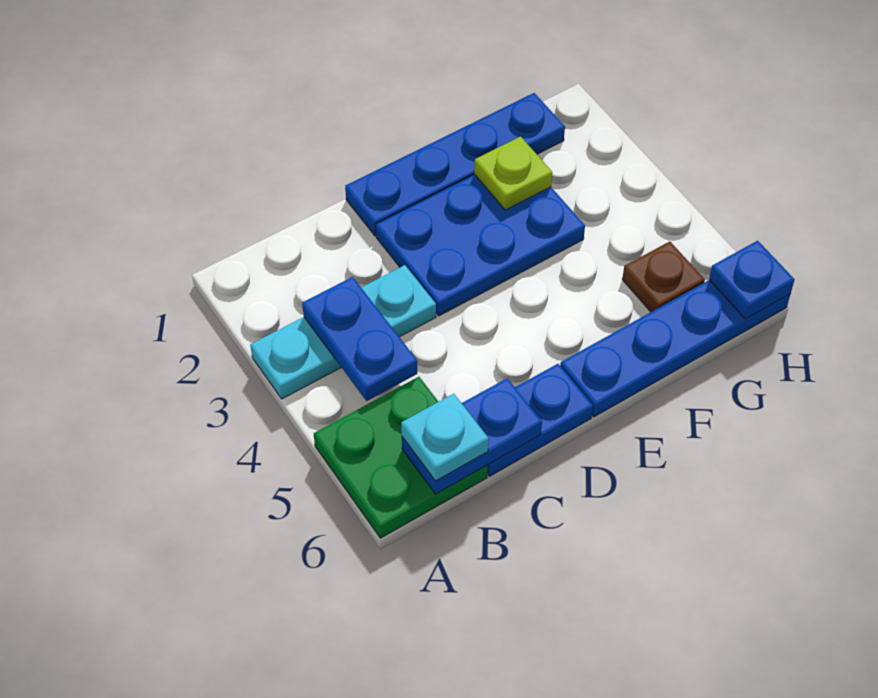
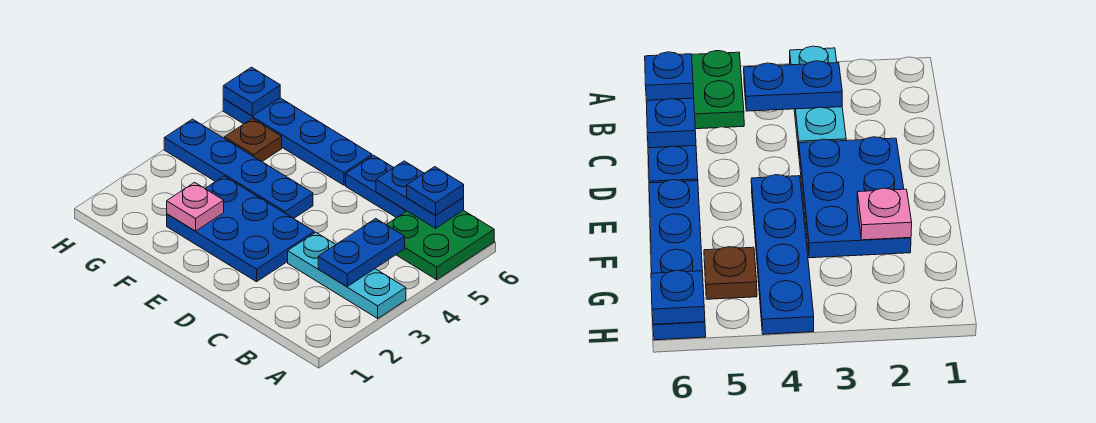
cyan 1x1 plate [401,394,489,481] -> blue 1x1 plate [407,167,464,215]
blue 1x4 plate [345,93,565,236] -> blue 1x4 plate moved to [164,119,313,218]
lime 1x1 plate [474,137,552,210] -> pink 1x1 plate [167,182,224,231]

